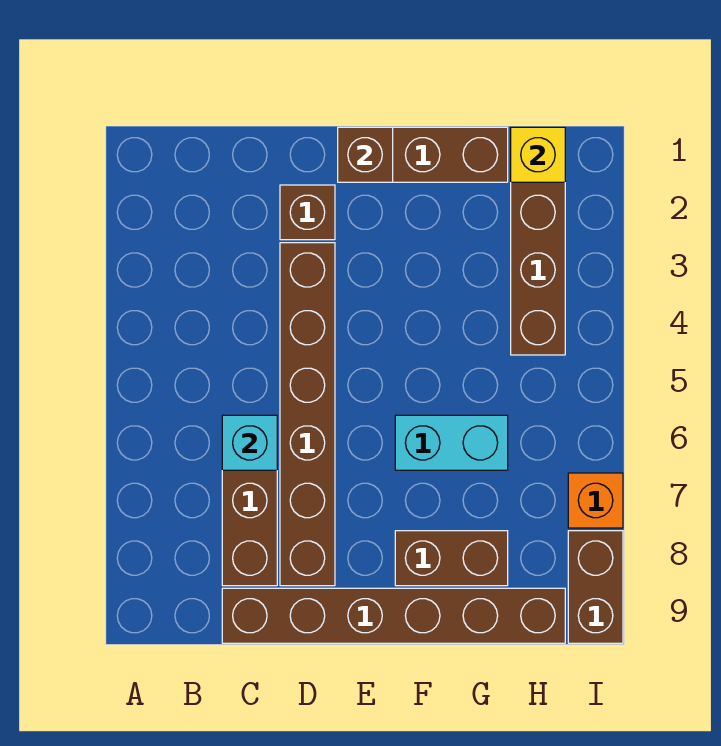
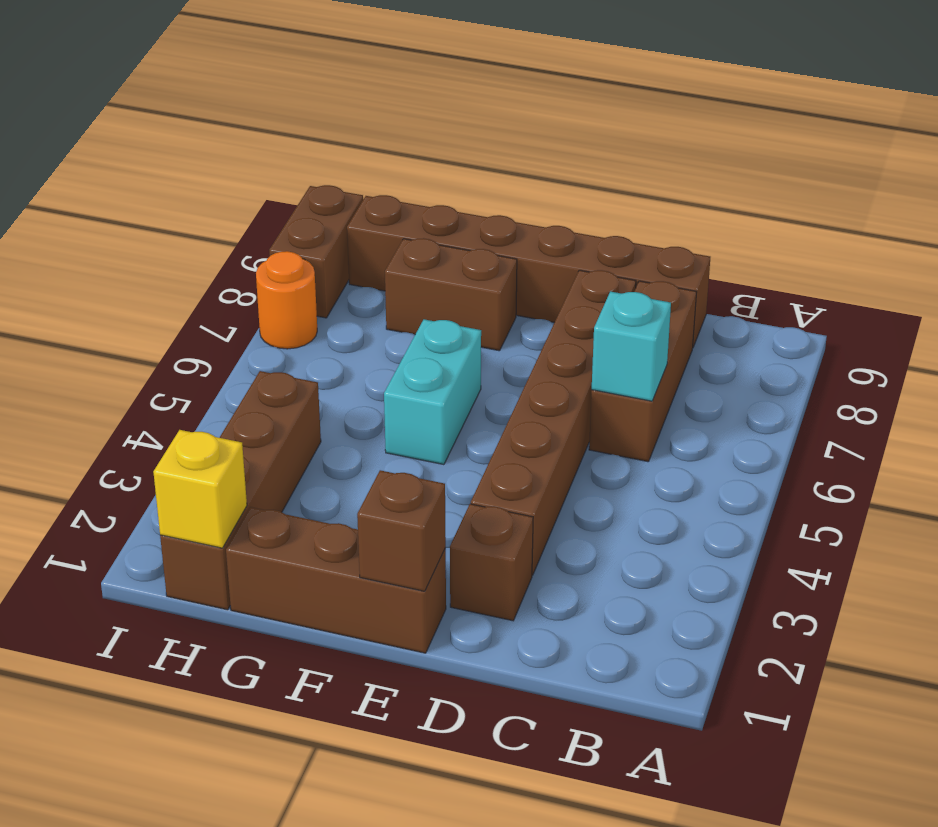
cyan 1x2 brick [395,415,508,470] -> cyan 1x2 brick turned to [384,319,481,465]
orange 1x1 brick [568,473,623,528] -> orange 1x1 round brick [256,251,317,349]

